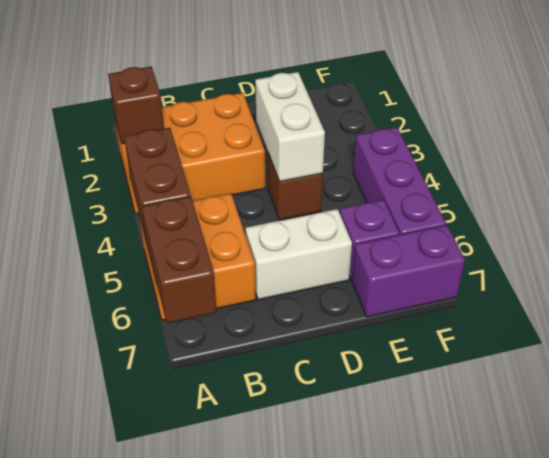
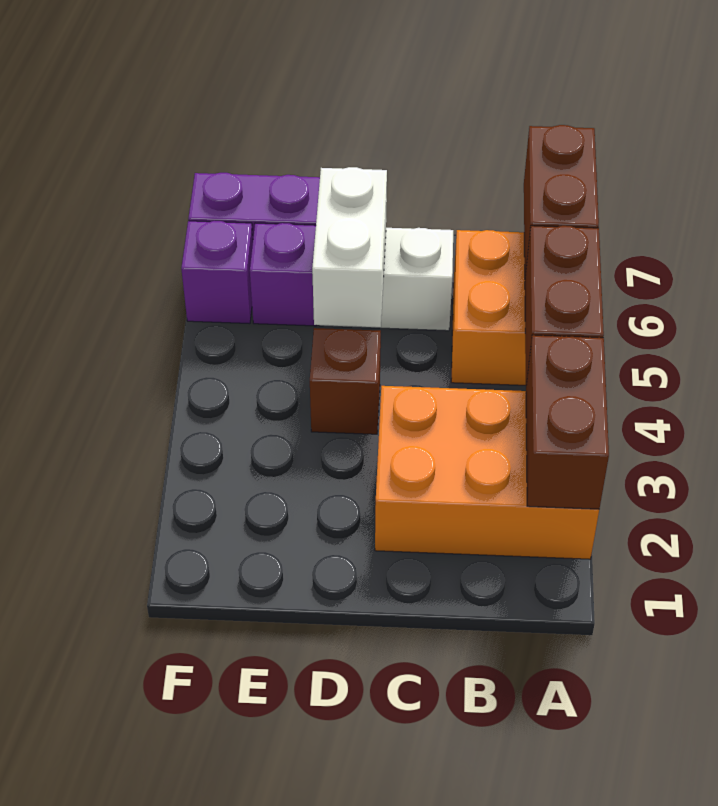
brown 1x1 brick [108,66,164,144] -> brown 1x2 brick [526,335,609,509]
white 1x2 brick [255,72,325,182] -> white 1x2 brick moved to [312,167,387,327]
purple 1x3 brick [353,127,446,235] -> purple 1x1 brick [181,221,253,324]

